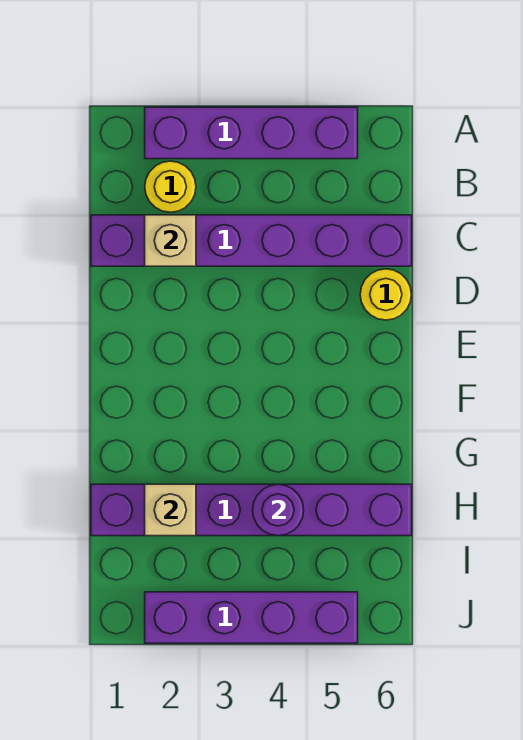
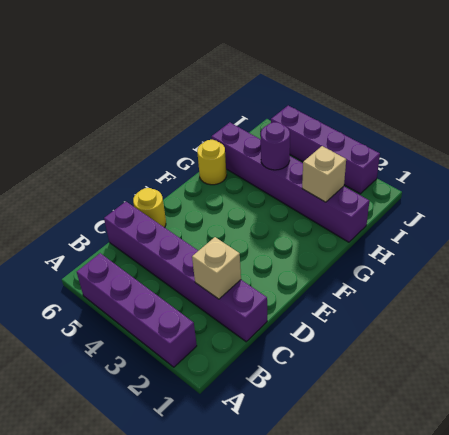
yellow 1x1 round brick [145,161,196,212] -> yellow 1x1 round brick moved to [197,140,227,185]

